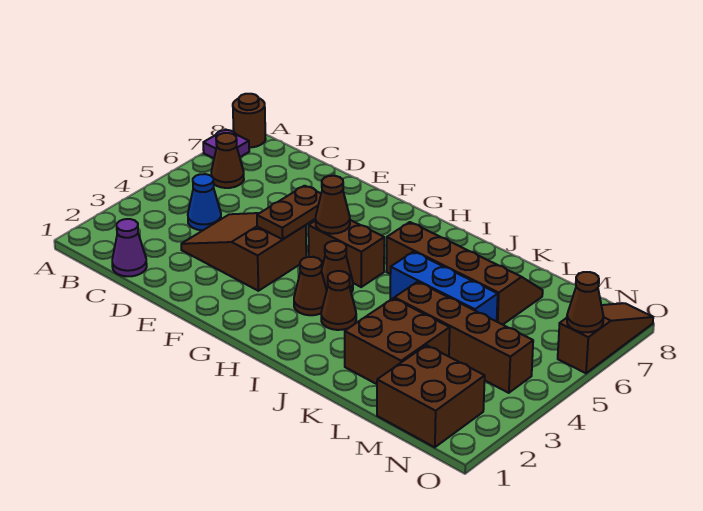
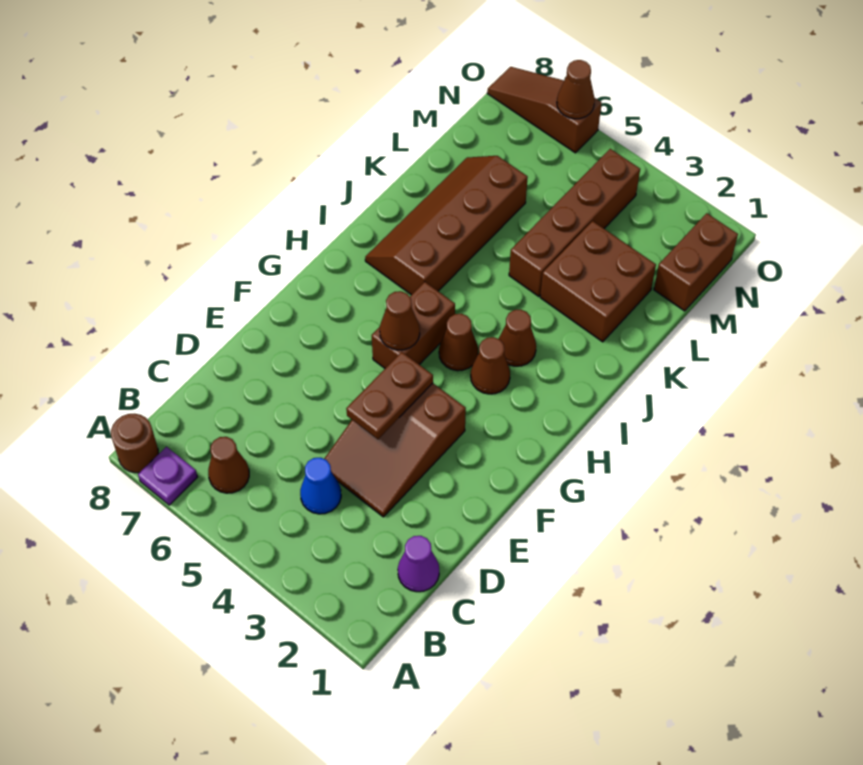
brown 1x2 plate [257,186,321,239] -> brown 1x2 plate turned to [346,352,433,439]
blue 1x3 brick [390,252,498,321] -> none
brown 2x2 brick [377,345,485,447] -> brown 1x2 brick [654,213,738,311]

